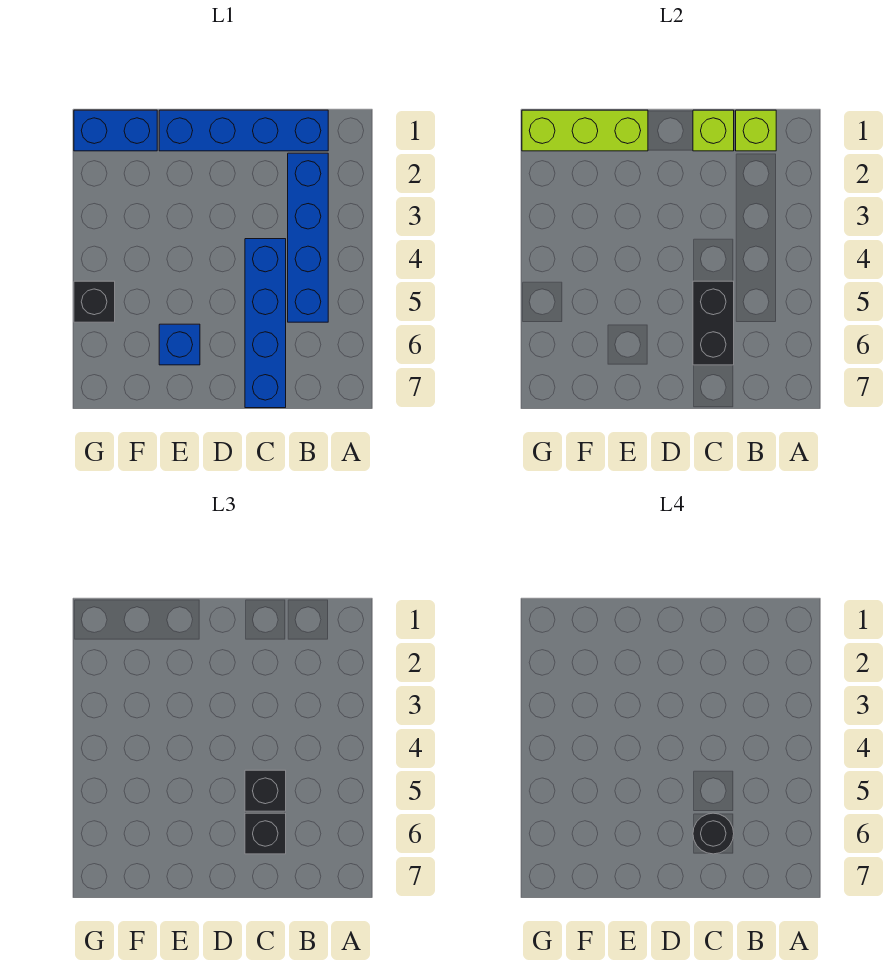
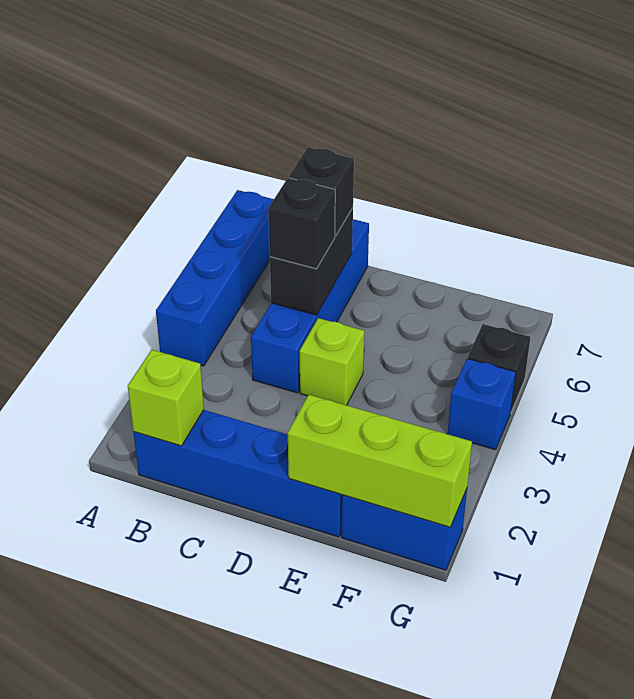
blue 1x4 brick [288,153,328,322] -> blue 1x4 brick moved to [156,190,274,366]
lime 1x1 brick [693,110,734,151] -> lime 1x1 brick moved to [300,318,364,405]
black 1x1 round brick [693,813,734,854] -> none
blue 1x1 brick [159,324,200,365] -> blue 1x1 brick moved to [448,358,516,450]

